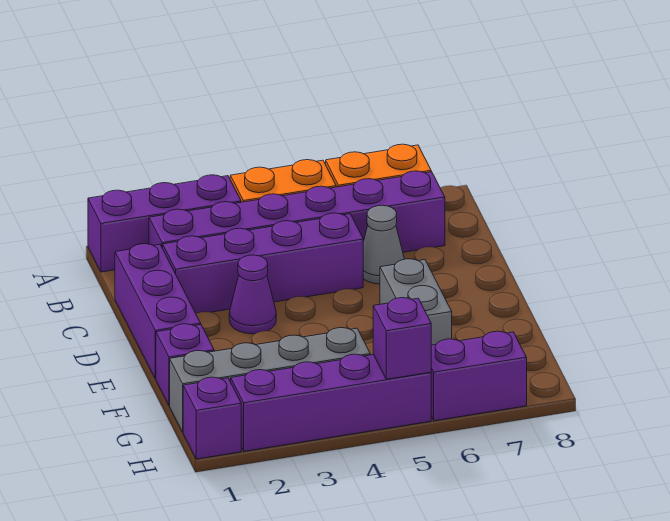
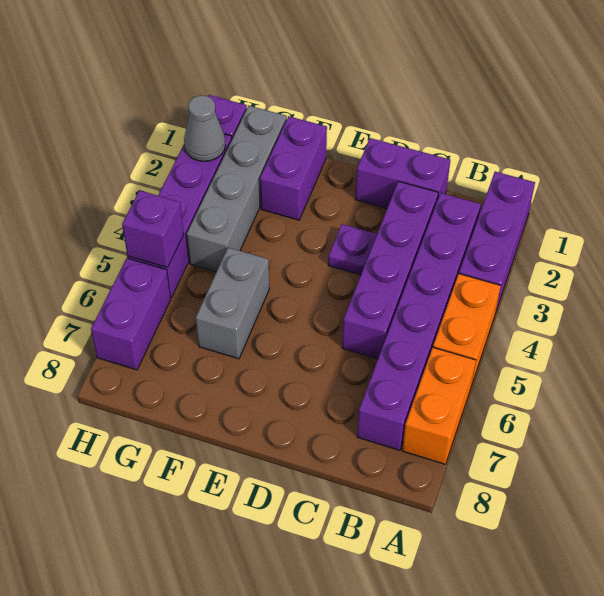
purple 1x3 brick [115,244,201,379] -> purple 1x2 brick [355,138,450,208]
grey 1x1 cone [363,205,404,284] -> grey 1x1 cone moved to [184,95,226,161]
purple 1x1 cone [229,255,276,334] -> purple 1x1 plate [328,224,377,275]
grey 1x2 brick [380,259,452,345] -> grey 1x2 brick turned to [196,248,269,359]
purple 1x1 brick [156,324,214,406] -> purple 1x2 brick [260,116,327,220]

